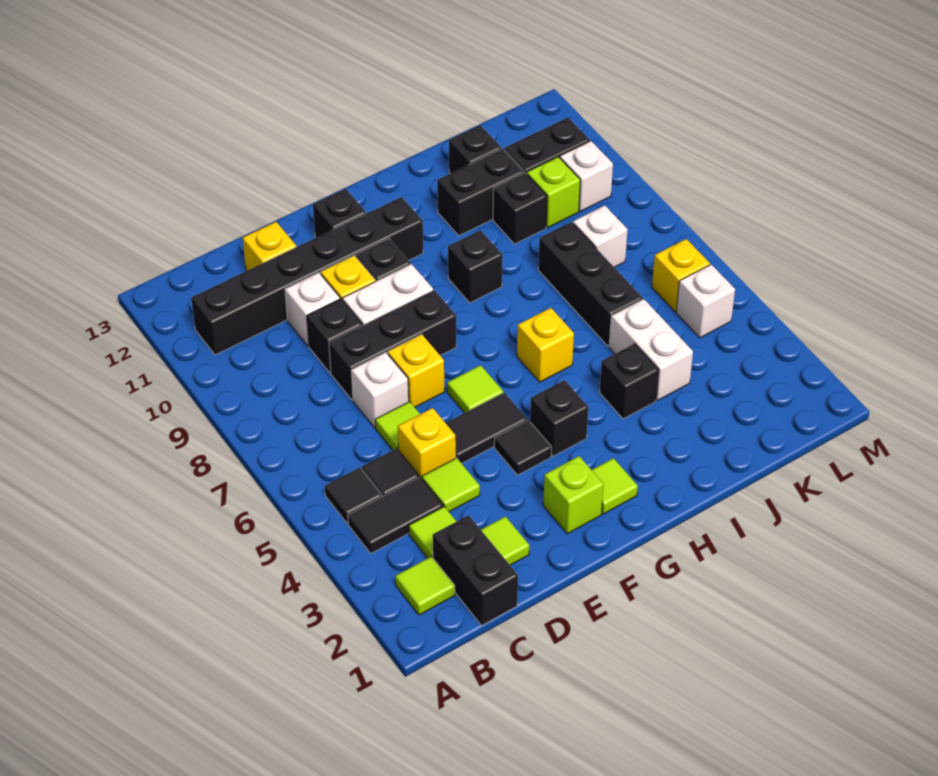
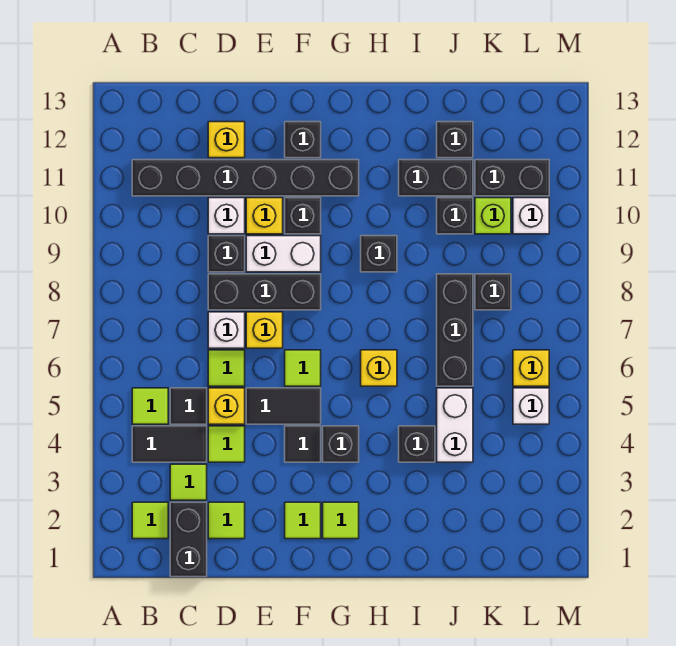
black 1x1 tile [325,468,382,524] -> lime 1x1 tile [132,388,168,424]
lime 1x1 brick [543,456,604,534] -> lime 1x1 tile [285,502,321,539]
white 1x1 brick [573,205,628,267] -> black 1x1 brick [475,274,511,310]

